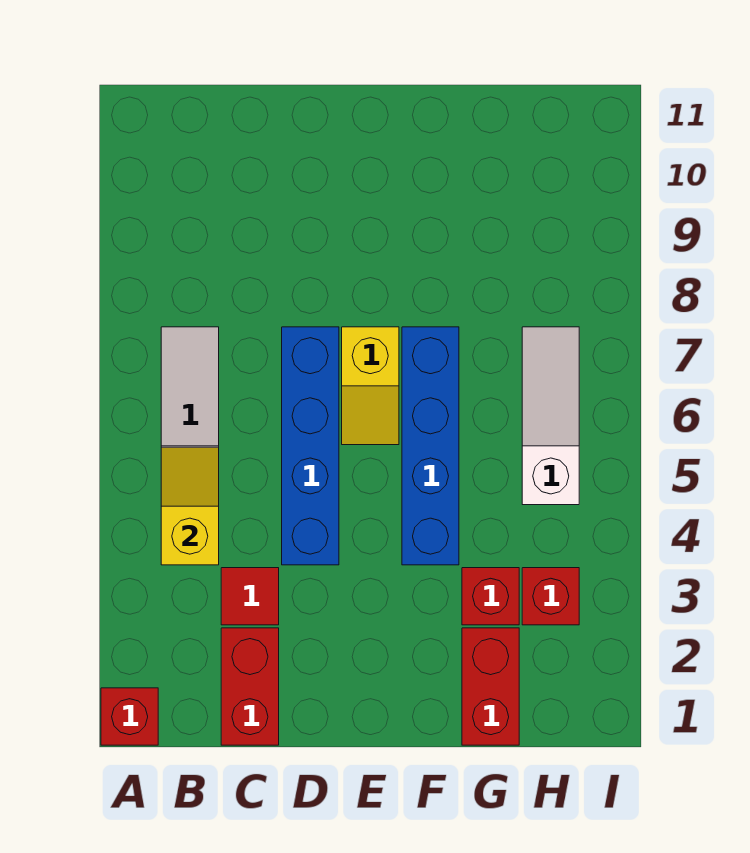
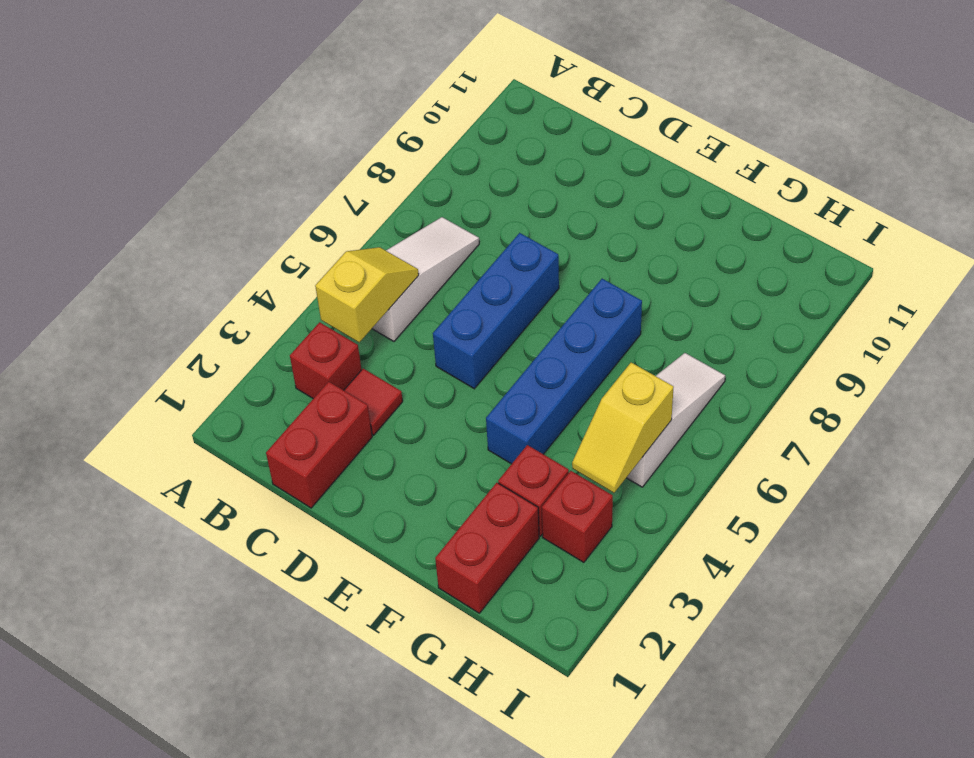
red 1x1 brick [101,688,158,745] -> red 1x1 brick moved to [290,322,361,399]
blue 1x4 brick [282,327,339,565] -> blue 1x3 brick [433,233,559,389]
yellow 1x2 slope [342,327,399,445] -> yellow 1x2 slope moved to [572,363,673,493]

